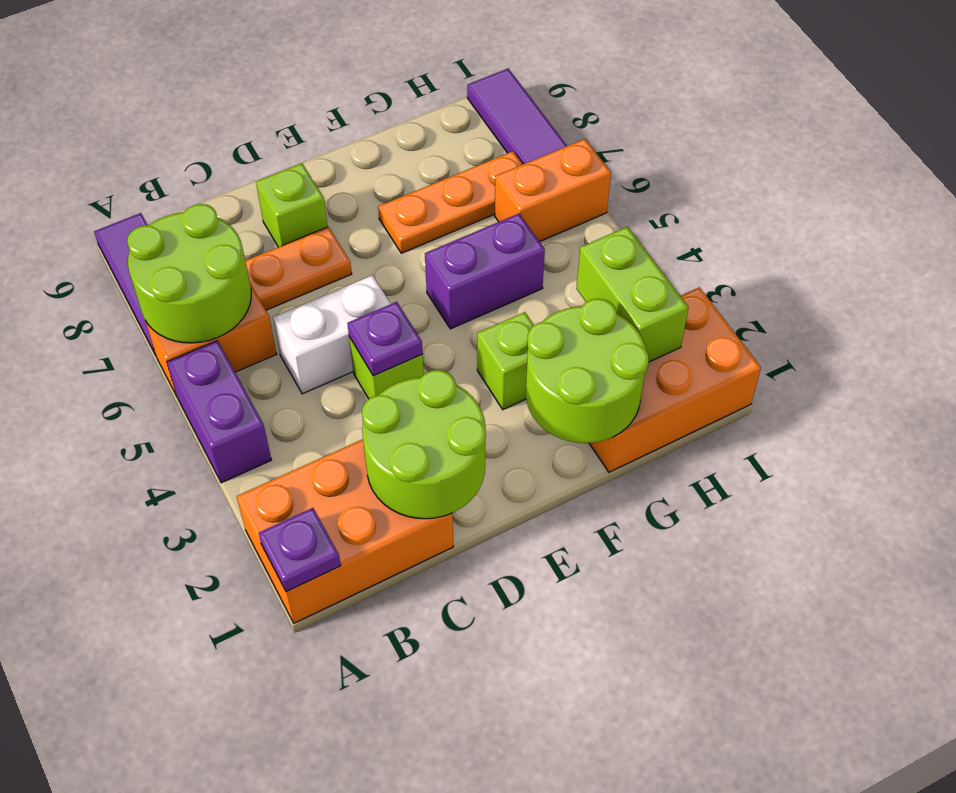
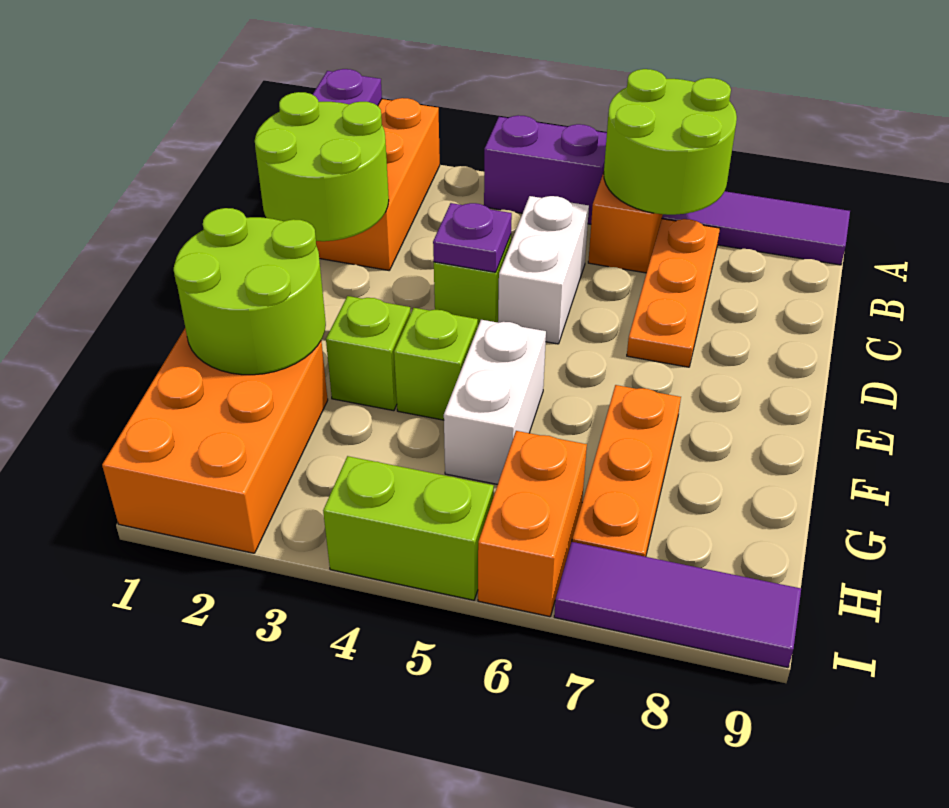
lime 1x1 brick [256,163,328,247] -> lime 1x1 brick moved to [394,308,478,420]
purple 1x2 brick [425,214,545,329] -> white 1x2 brick [444,320,546,484]
lime 1x2 brick [576,227,689,362] -> lime 1x2 brick moved to [323,456,494,600]

